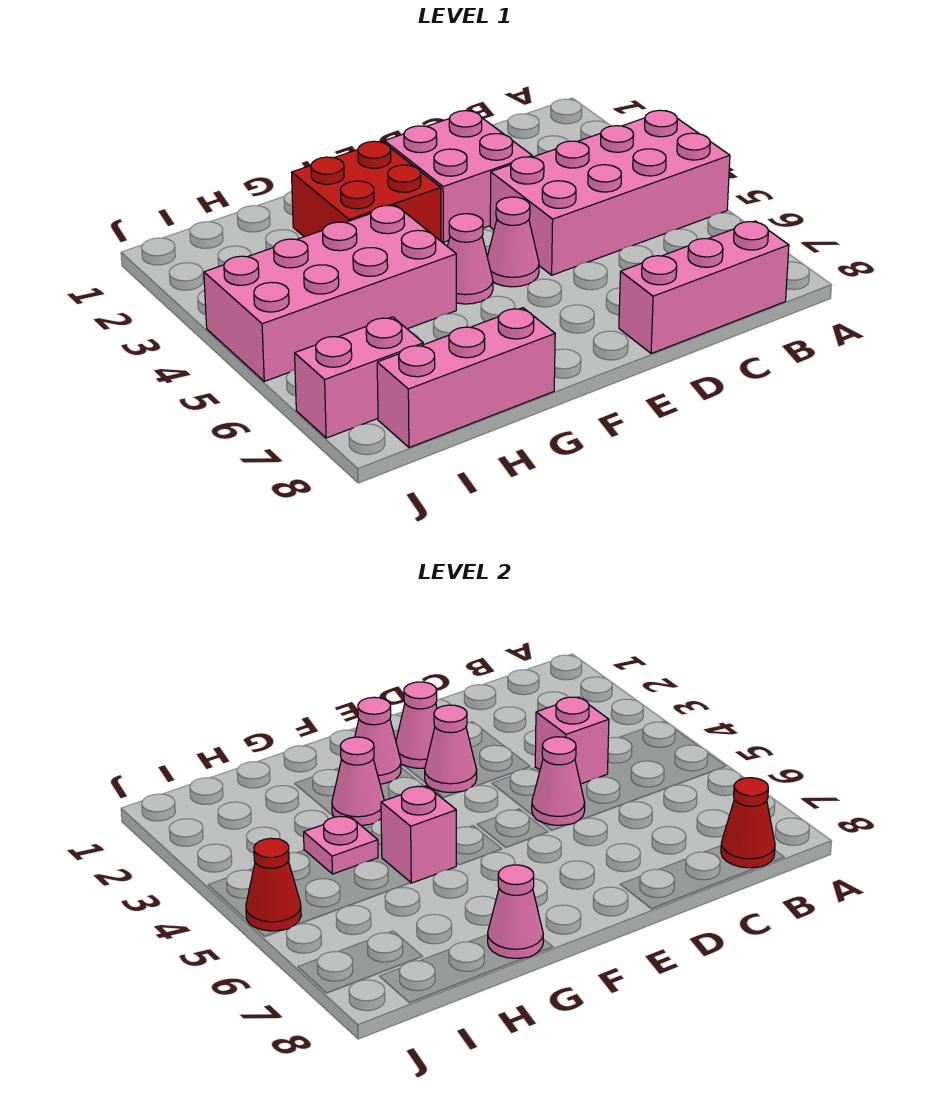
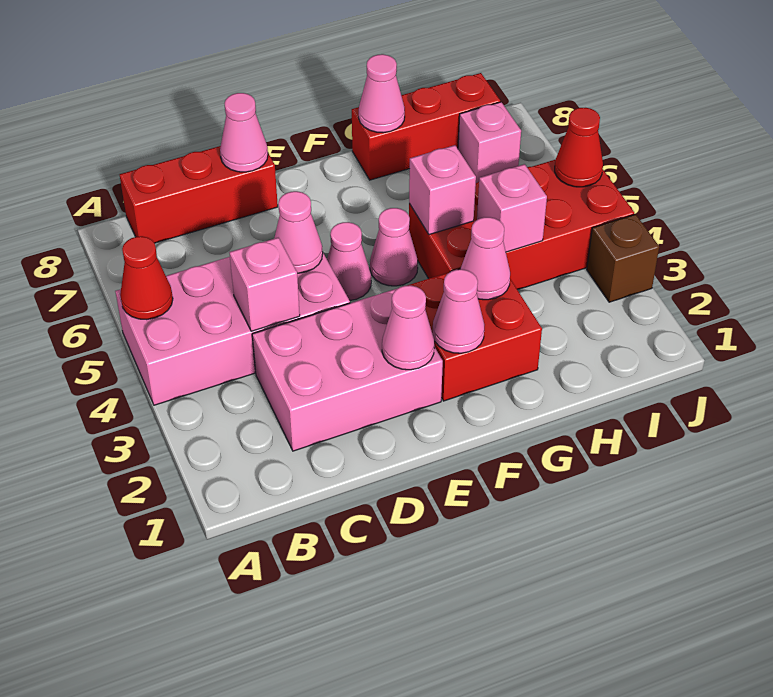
pink 1x3 brick [619,221,789,354] -> red 1x3 brick [120,146,278,243]
red 1x1 cone [721,778,775,868] -> red 1x1 cone moved to [120,236,173,320]
pink 2x2 brick [384,111,532,242] -> pink 2x3 brick [252,289,443,451]
pink 1x1 cone [425,705,477,793] -> pink 1x1 cone moved to [220,93,268,172]
pink 2x4 brick [204,205,456,381] -> red 2x4 brick [409,160,634,290]
pink 1x3 brick [377,308,555,448] -> red 1x3 brick [352,73,500,180]
pink 1x1 plate [304,816,378,874] -> pink 1x1 brick [477,164,547,252]
pink 1x2 brick [295,317,423,438] -> pink 1x1 brick [458,102,521,183]
none -> brown 1x1 brick [587,214,659,302]

